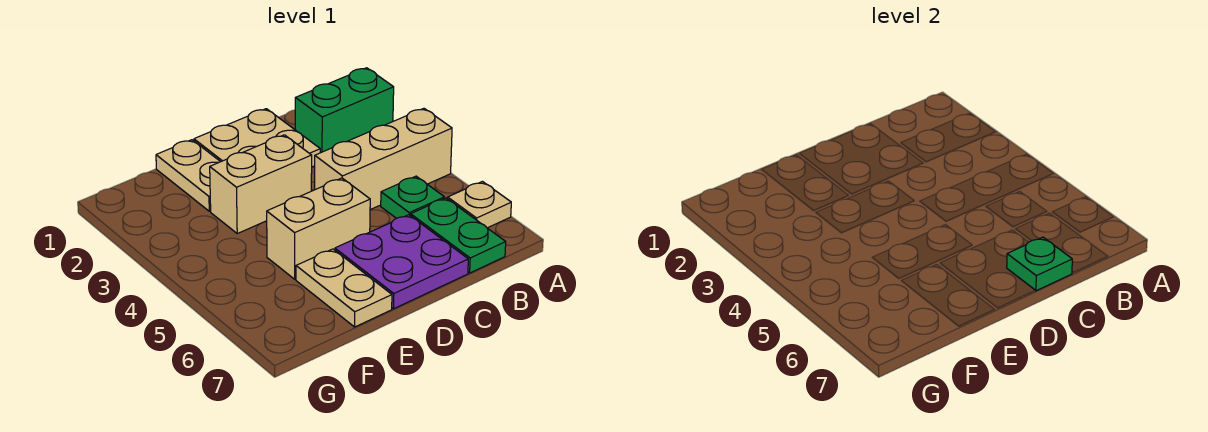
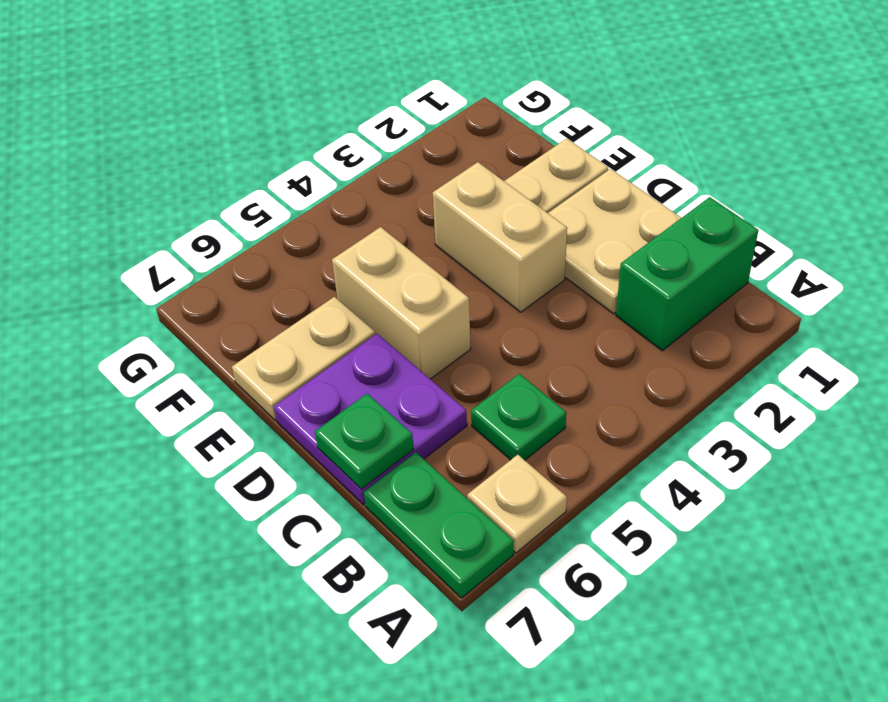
green 1x2 brick [295,68,394,153] -> green 1x2 brick turned to [616,197,758,351]
tan 1x3 brick [315,108,452,210] -> none
green 1x2 plate [411,198,506,273] -> green 1x2 plate turned to [364,453,514,598]

